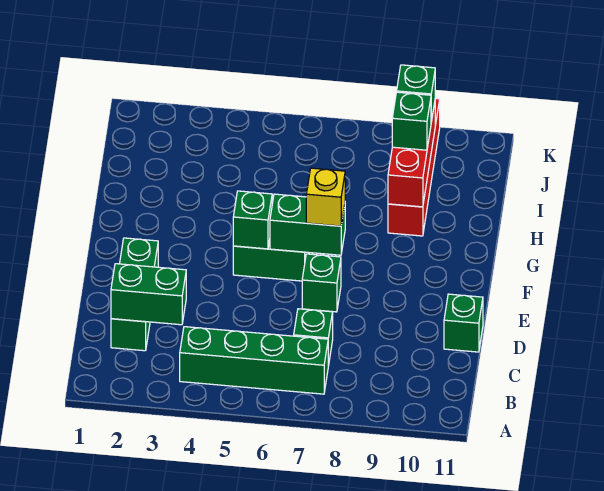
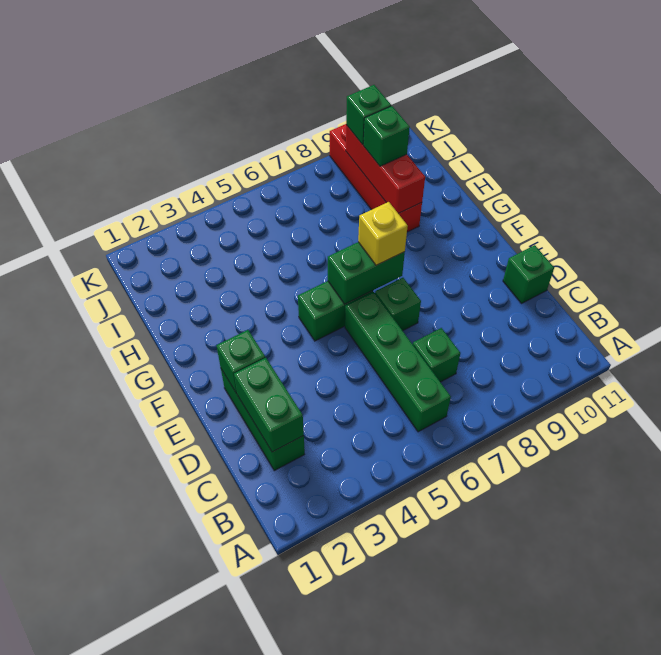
green 1x4 brick [180,327,328,394] -> green 1x4 brick turned to [345,292,451,432]
green 1x2 brick [111,264,186,325] -> green 1x2 brick turned to [234,358,304,452]
green 1x1 brick [233,191,272,249] -> green 1x1 brick moved to [216,330,265,394]

